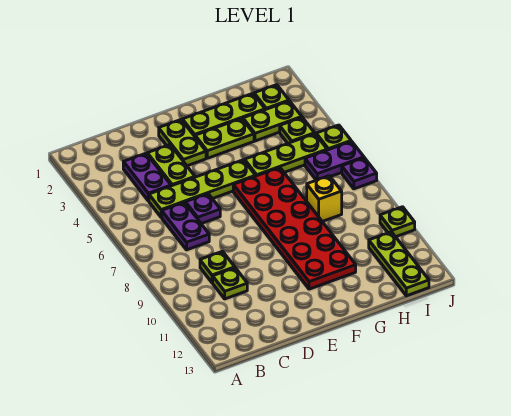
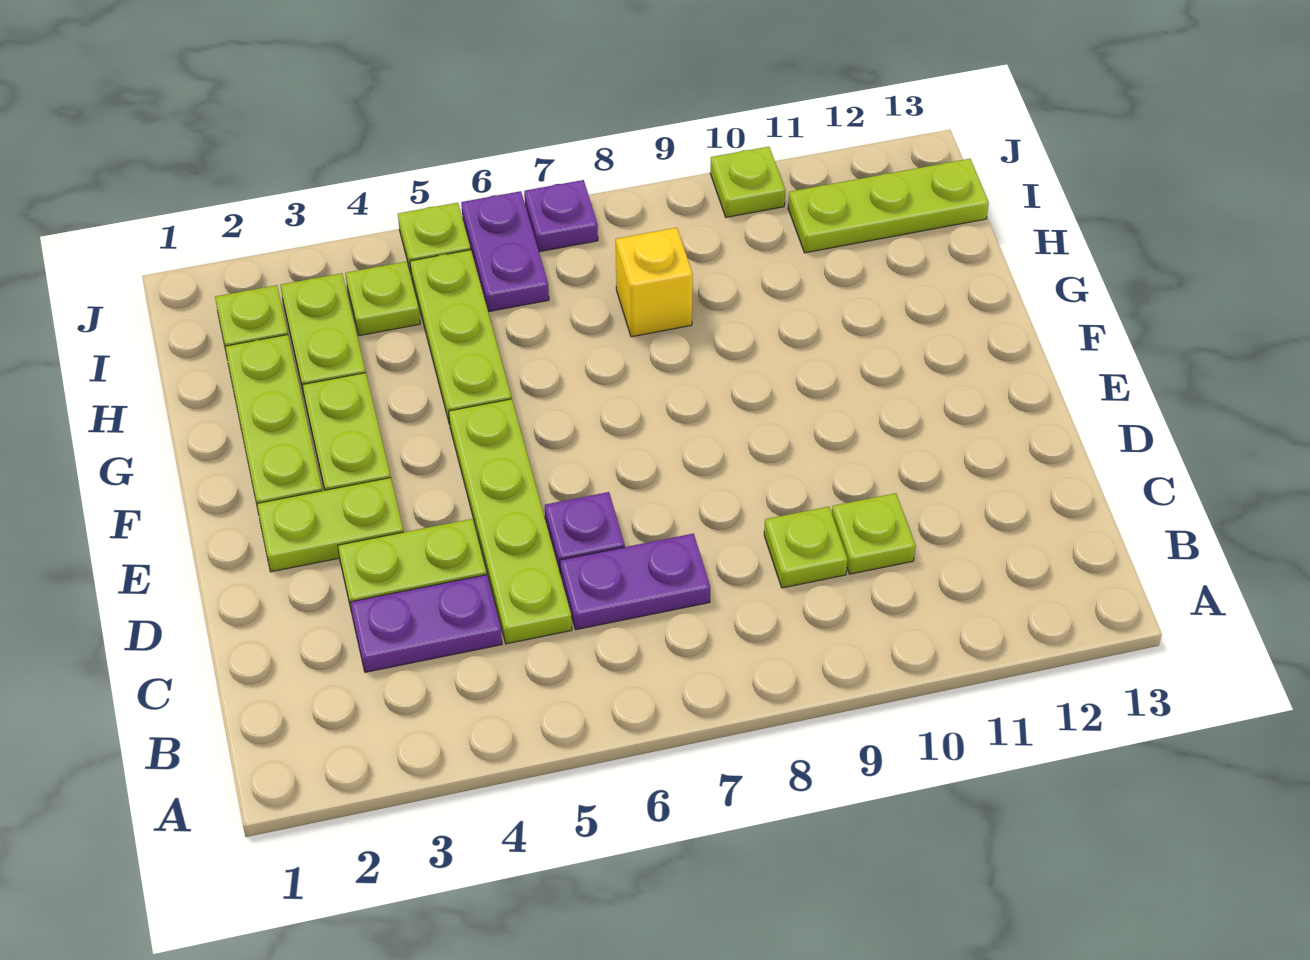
red 2x6 plate [233,168,356,289] -> none

